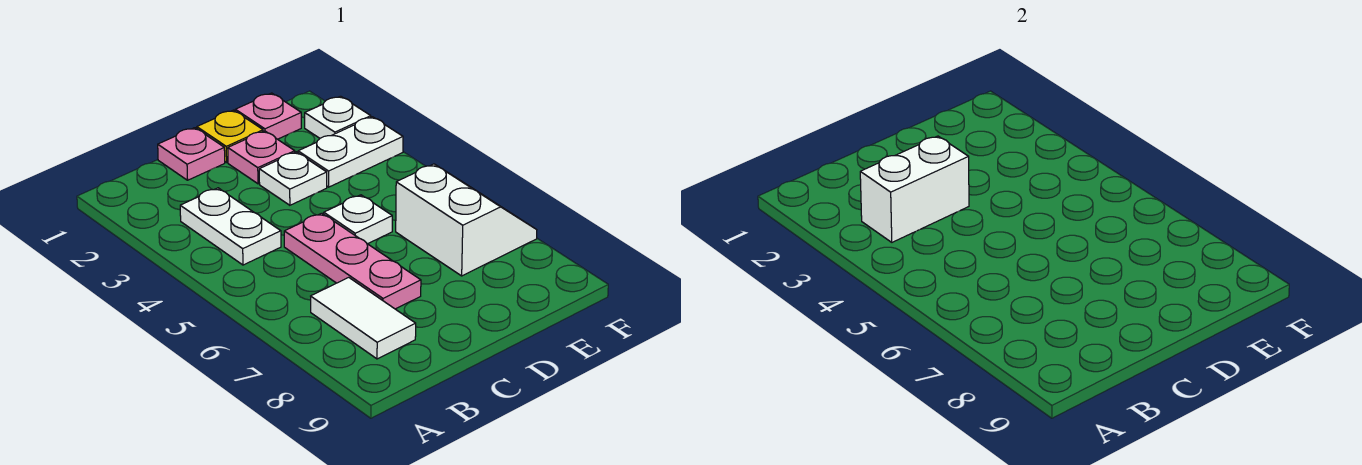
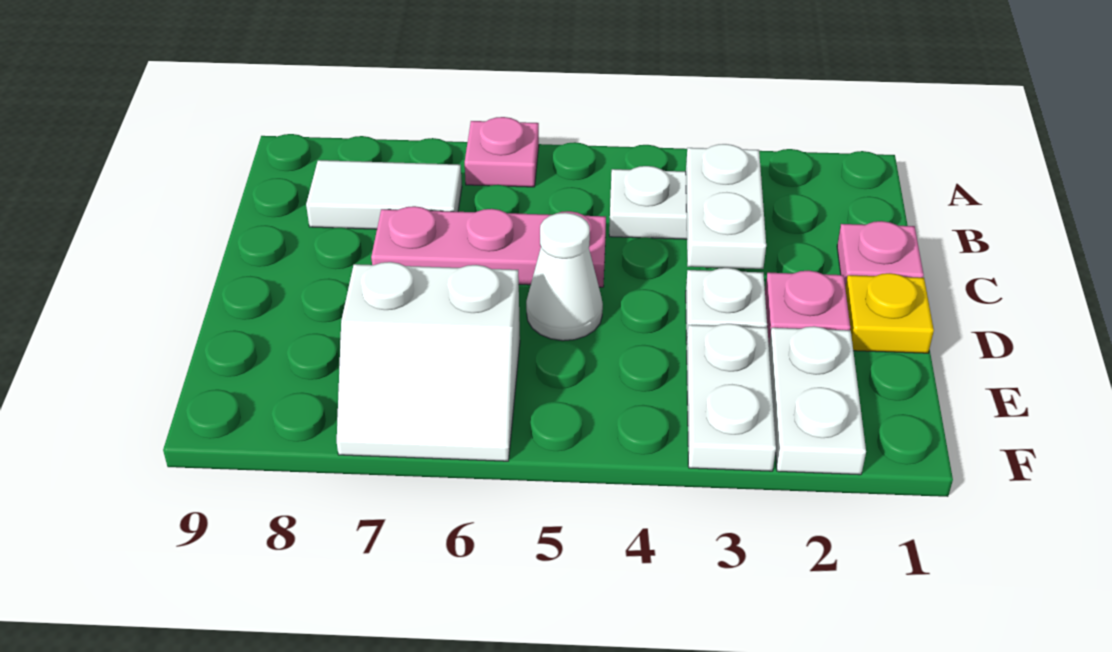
white 1x2 brick [860,136,969,242] -> white 1x2 plate [686,144,766,269]
white 1x1 plate [324,195,392,244] -> white 1x1 cone [526,213,603,341]
pink 1x1 plate [235,93,301,139] -> pink 1x1 plate moved to [465,117,539,187]
white 1x1 plate [305,96,371,138] -> white 1x2 plate [769,326,866,475]

